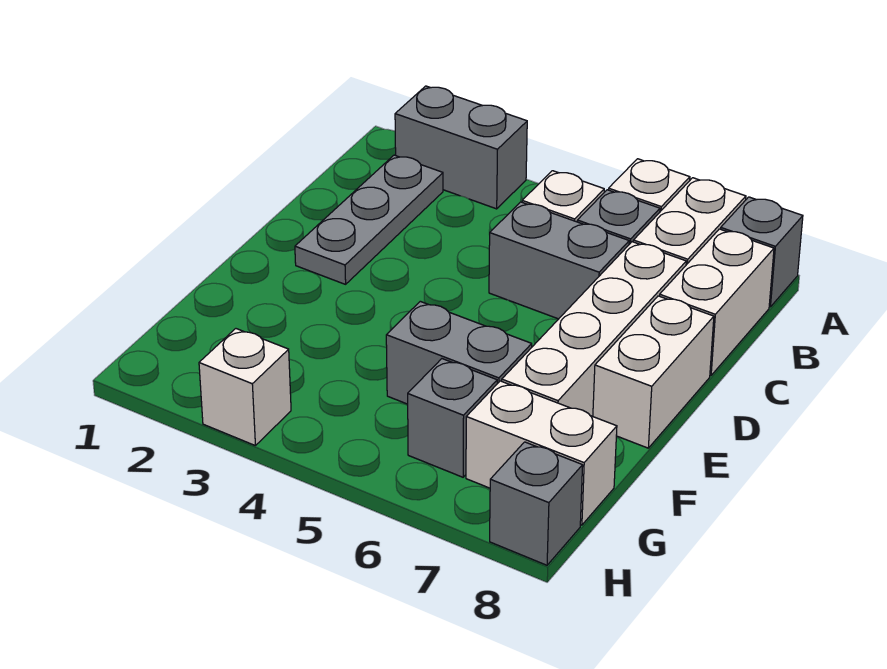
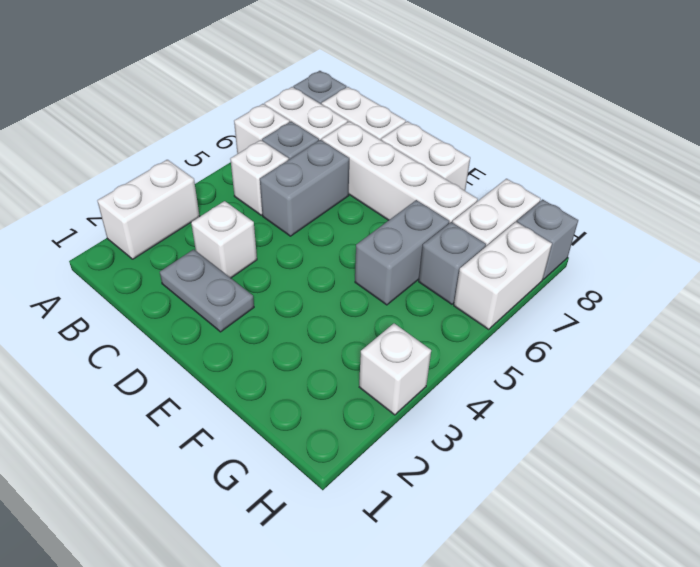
grey 1x2 brick [395,86,527,209] -> white 1x2 brick [97,160,200,259]
grey 1x3 plate [295,155,443,284] -> grey 1x2 plate [160,249,254,332]
none -> white 1x1 brick [191,201,257,278]
none -> white 1x2 brick [454,222,552,329]

